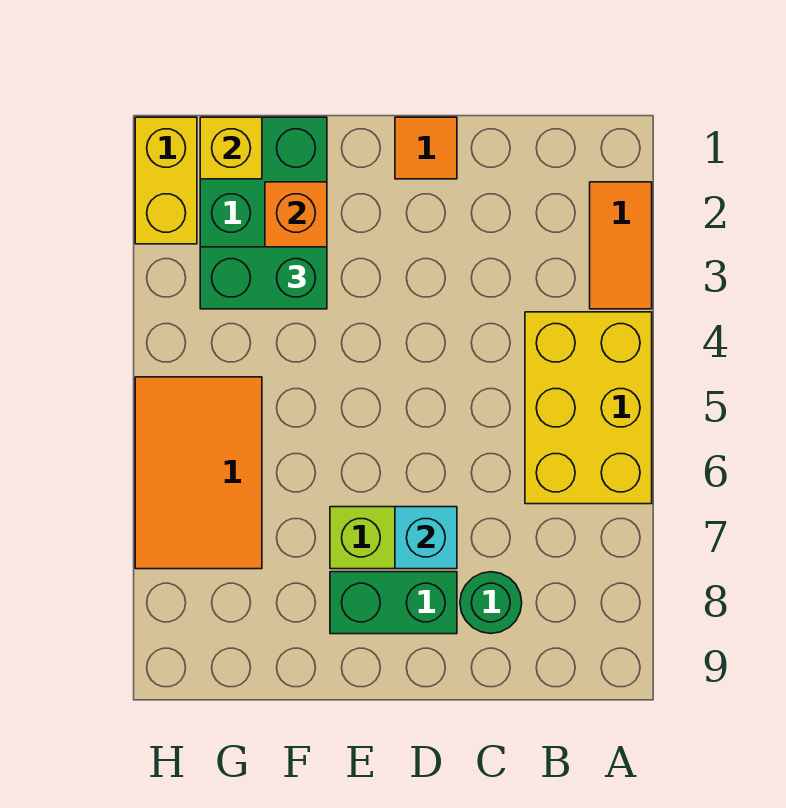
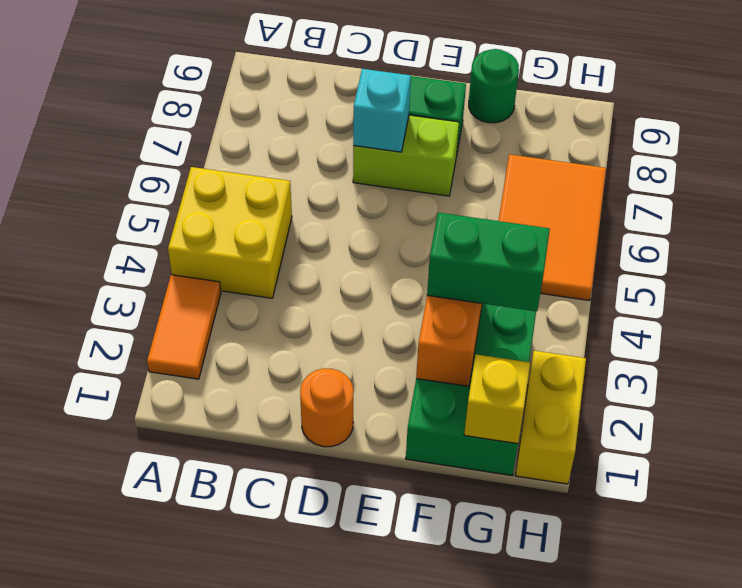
yellow 2x3 brick [525,312,652,504] -> yellow 2x2 brick [168,167,292,298]
green 1x1 round brick [460,572,522,634] -> green 1x1 round brick moved to [469,49,519,123]
orange 1x1 tile [395,117,457,179] -> orange 1x1 round brick [300,368,353,447]

